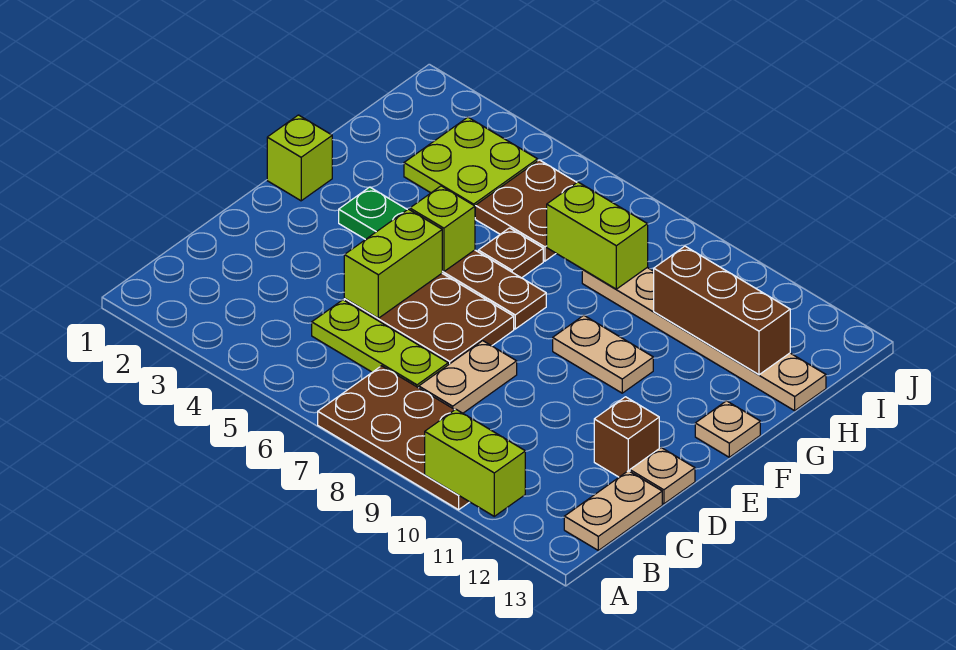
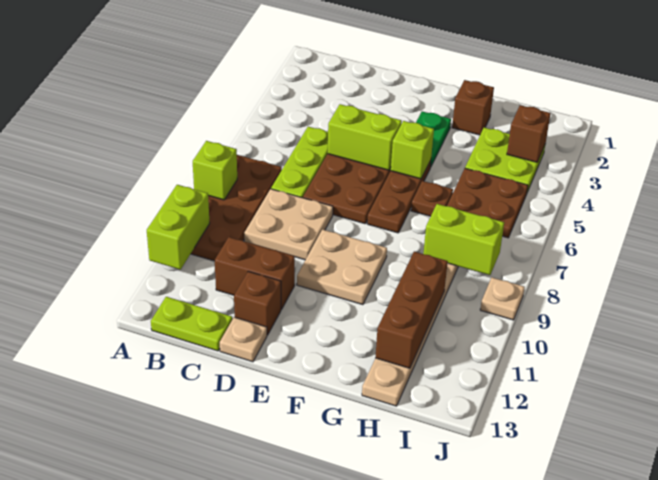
tan 1x2 plate [564,471,662,550] -> lime 1x2 plate [151,297,232,351]
tan 1x2 plate [419,341,517,413] -> tan 2x2 plate [244,189,333,260]
none -> brown 1x2 brick [215,237,295,310]
lime 1x1 brick [267,115,332,201] -> lime 1x1 brick moved to [193,141,237,200]
tan 1x2 plate [553,315,653,393] -> tan 2x2 plate [297,229,387,305]
tan 1x1 plate [695,401,760,457] -> tan 1x1 plate moved to [480,278,525,320]
none -> brown 1x1 brick [452,80,494,135]
lime 1x2 brick [547,182,648,289] -> lime 1x2 brick turned to [423,204,504,275]
none -> brown 1x1 brick [507,105,551,162]

